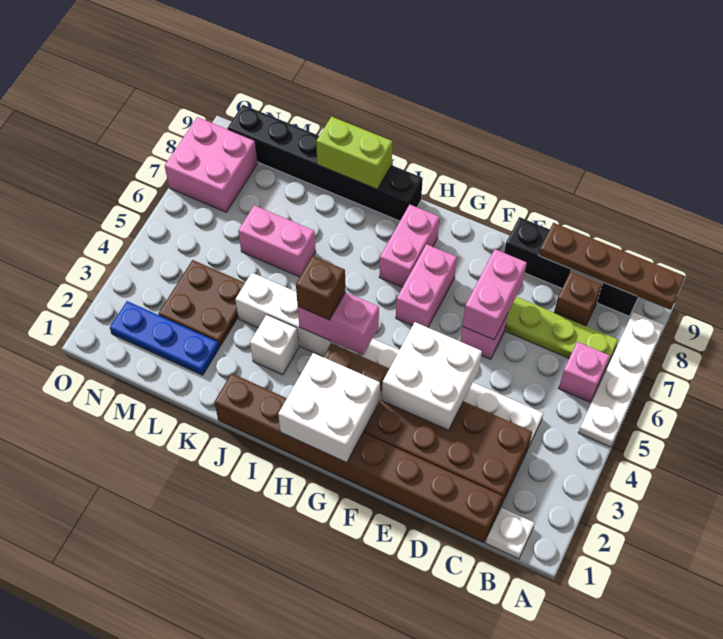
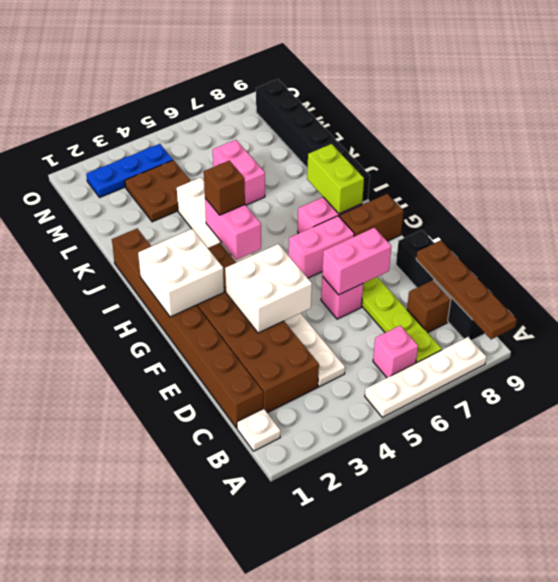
none -> brown 1x2 brick [339,194,404,241]
white 1x1 brick [250,315,299,375] -> none
lime 1x2 brick [316,117,392,189] -> lime 1x2 brick moved to [307,144,364,214]
blue 1x3 plate [110,301,219,375] -> blue 1x3 plate turned to [86,144,173,197]
pink 2x2 brick [165,117,258,212] -> none

